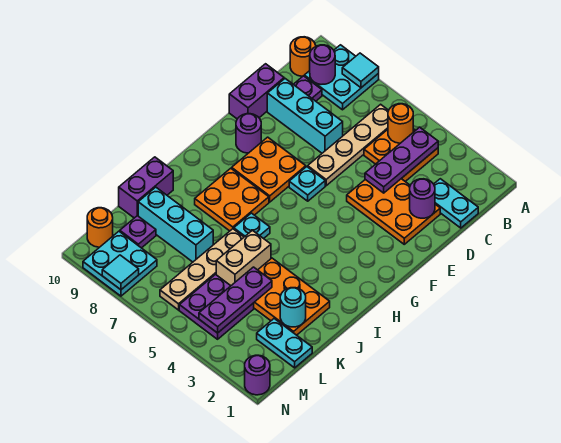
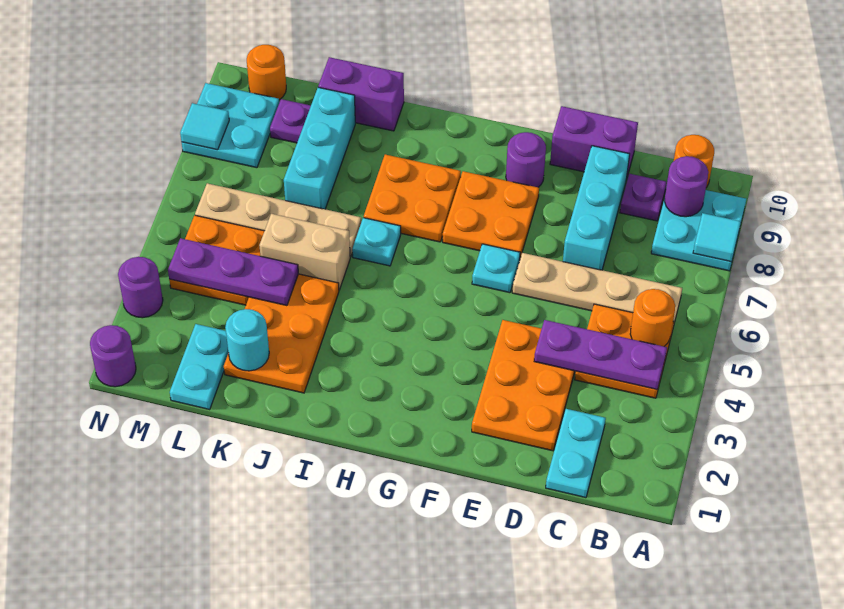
purple 1x1 round brick [410,179,435,218] -> purple 1x1 round brick moved to [118,257,163,318]
purple 2x2 plate [179,275,254,339] -> orange 2x2 plate [169,215,264,305]

